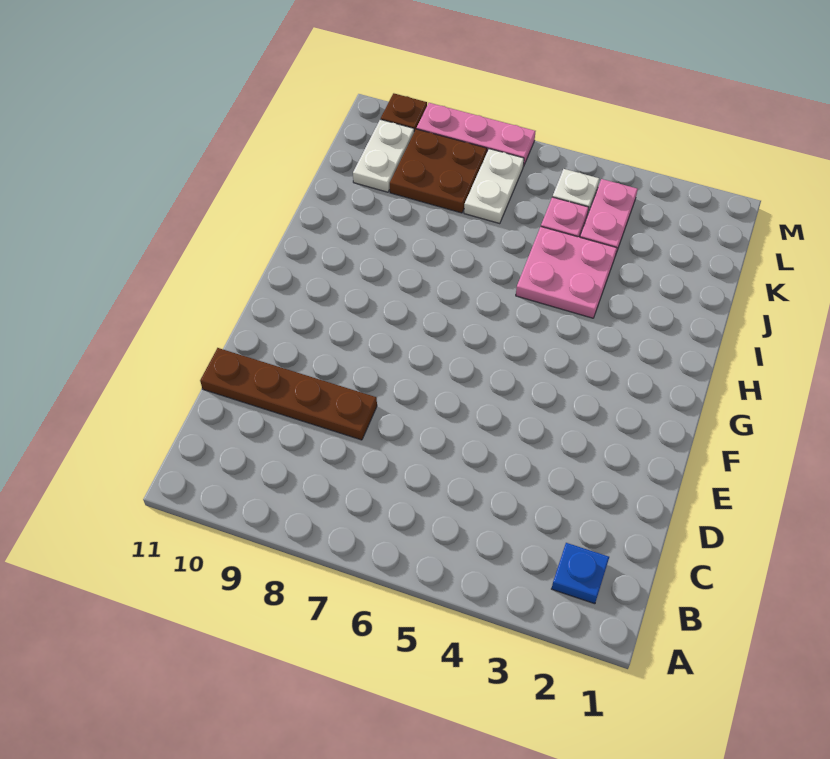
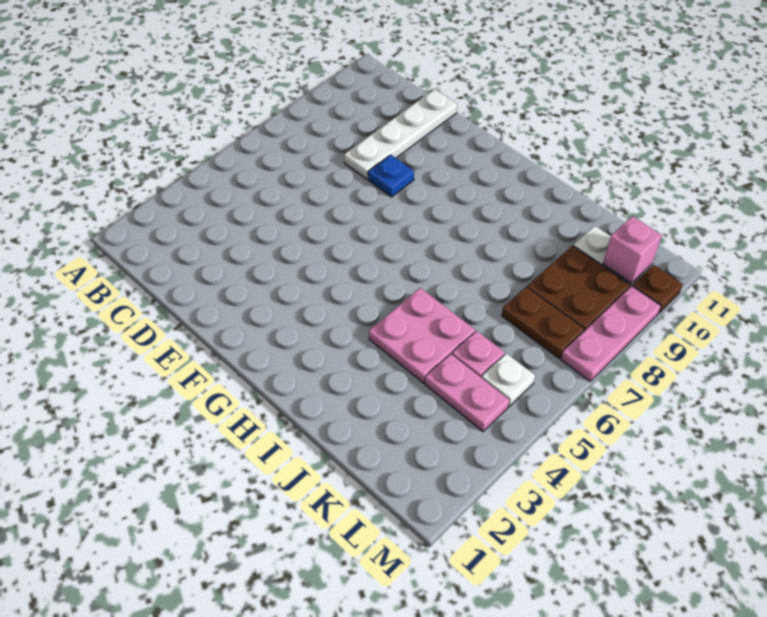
blue 1x1 plate [552,543,609,604] -> blue 1x1 plate moved to [368,155,414,197]
brown 1x4 plate [200,348,377,440] -> white 1x4 plate [344,89,457,179]
white 1x2 plate [464,149,524,224] -> brown 1x2 plate [502,287,584,358]
none -> pink 1x1 brick [603,216,662,283]

